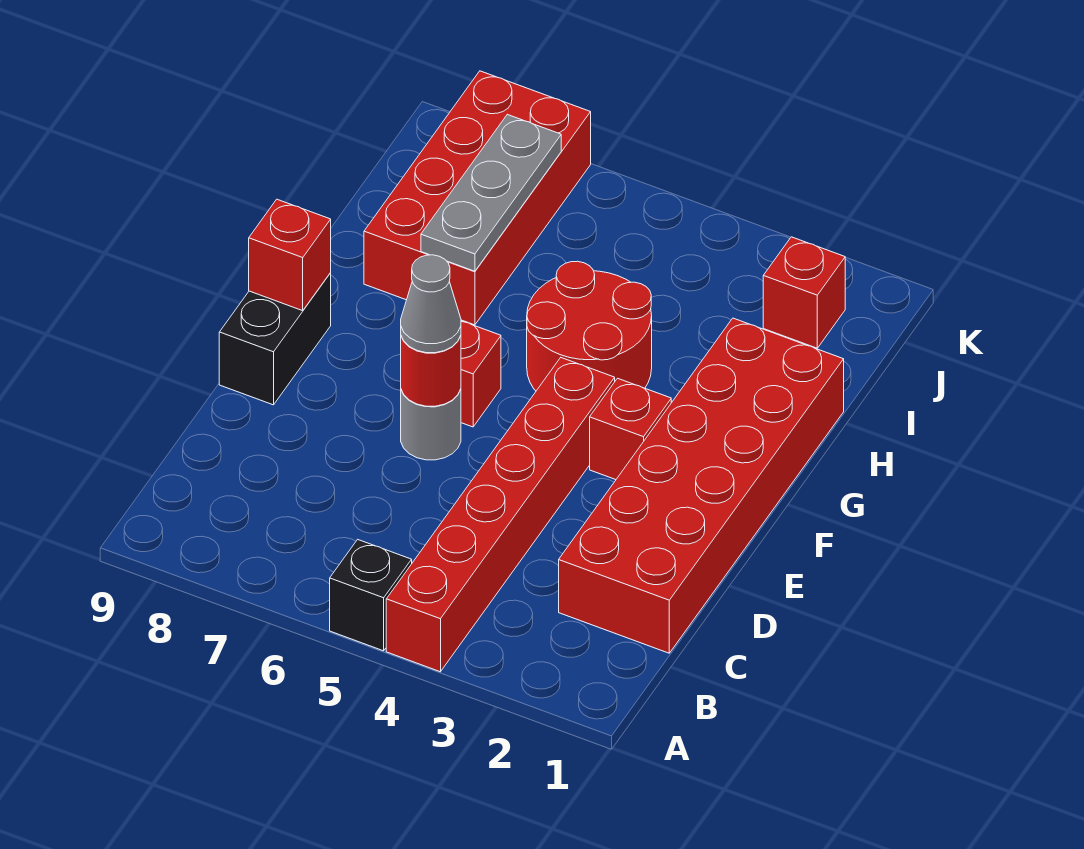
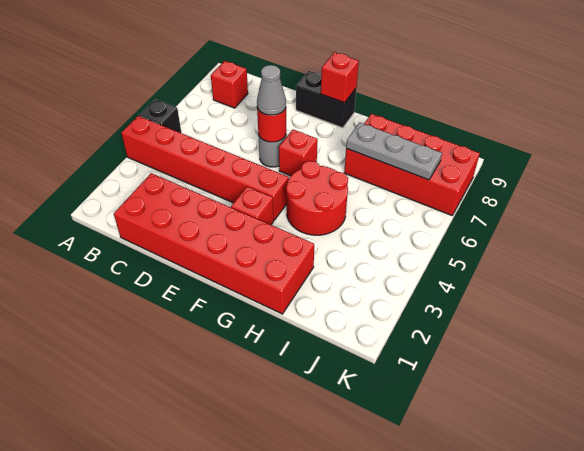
red 1x1 brick [763,237,845,348] -> red 1x1 brick moved to [211,61,248,108]

